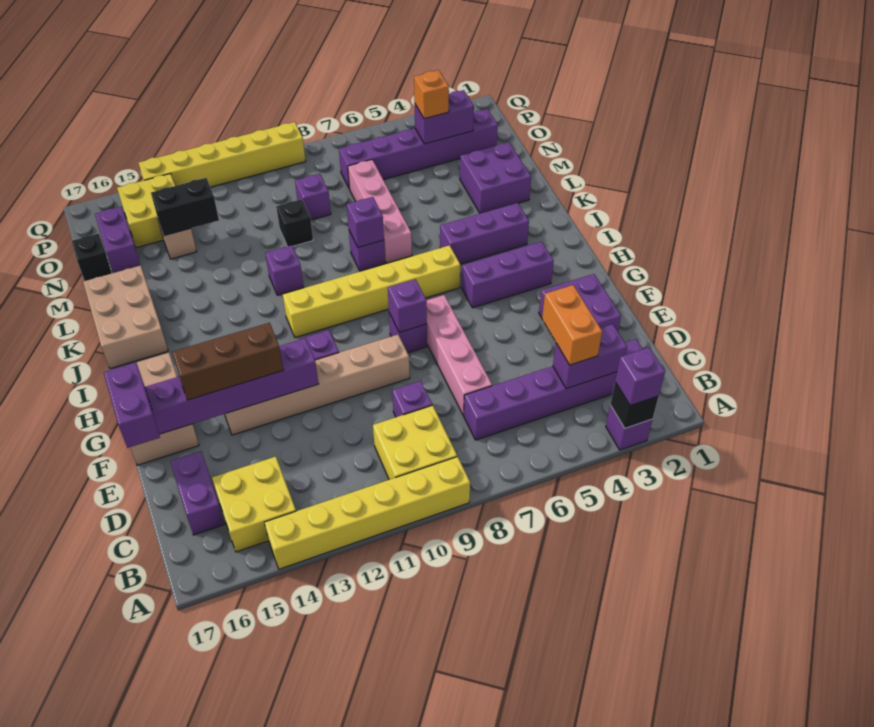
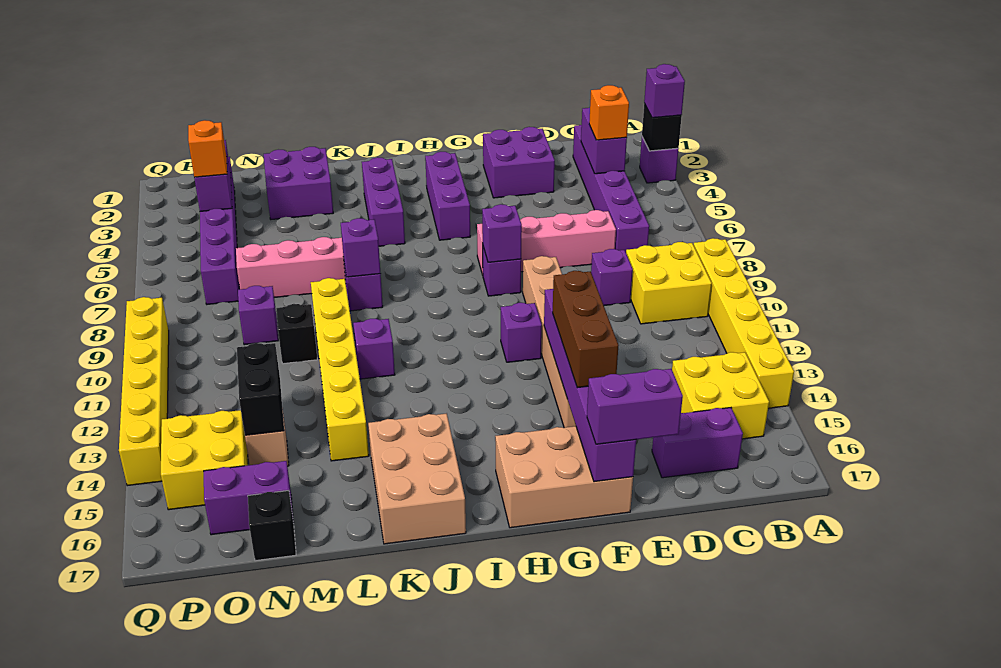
orange 1x2 brick [542,285,602,365] -> orange 1x1 brick [589,85,629,140]
yellow 1x6 brick [283,245,460,338] -> yellow 1x6 brick moved to [311,278,369,461]
tan 2x3 brick [83,265,168,369] -> tan 2x3 brick turned to [368,413,466,544]

